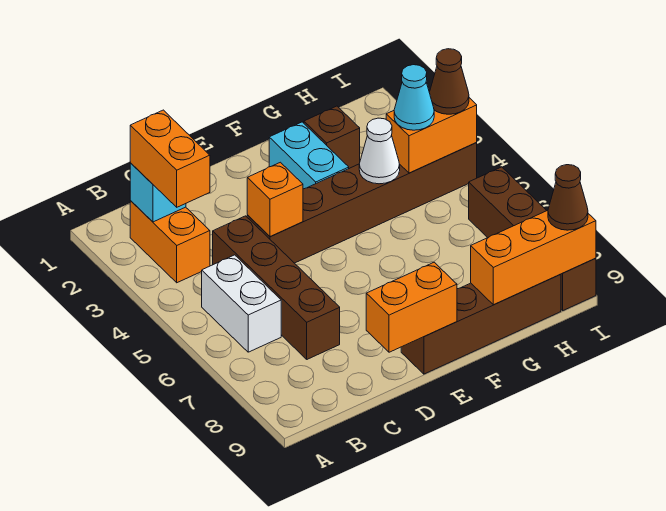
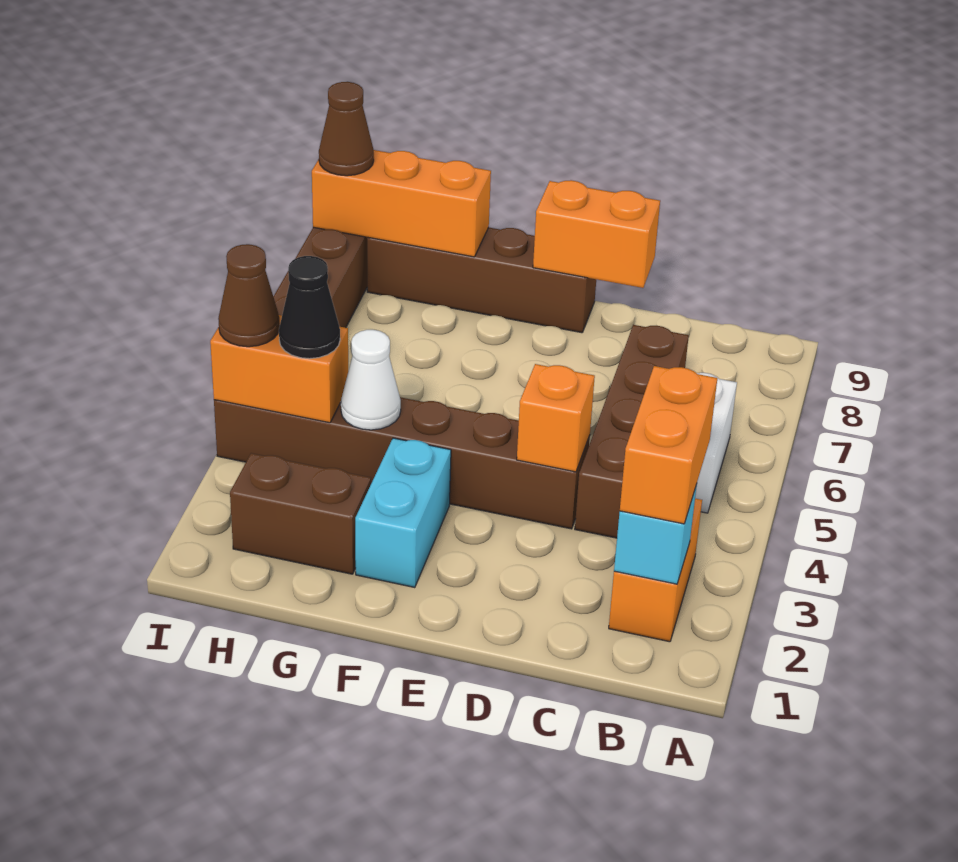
brown 1x1 brick [304,106,360,168] -> brown 1x2 brick [230,453,371,574]
cyan 1x1 cone [394,65,434,130] -> black 1x1 cone [279,256,340,359]

